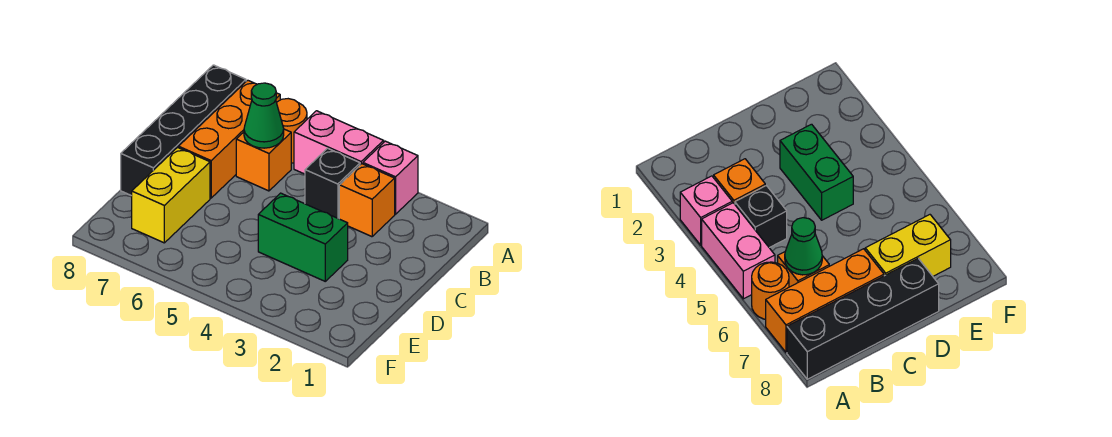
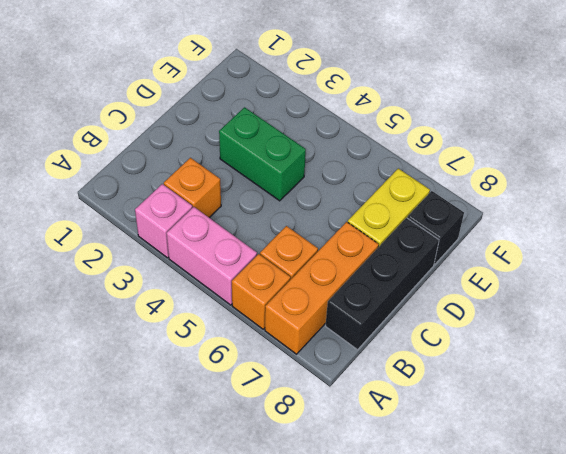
orange 1x1 round brick [277,99,307,163] -> orange 1x1 brick [232,254,291,329]
black 1x4 brick [121,65,246,196] -> black 1x3 brick [326,218,439,350]
black 1x1 brick [305,148,360,219] -> black 1x1 brick moved to [407,191,464,265]
green 1x1 cone [244,83,284,148] -> none

